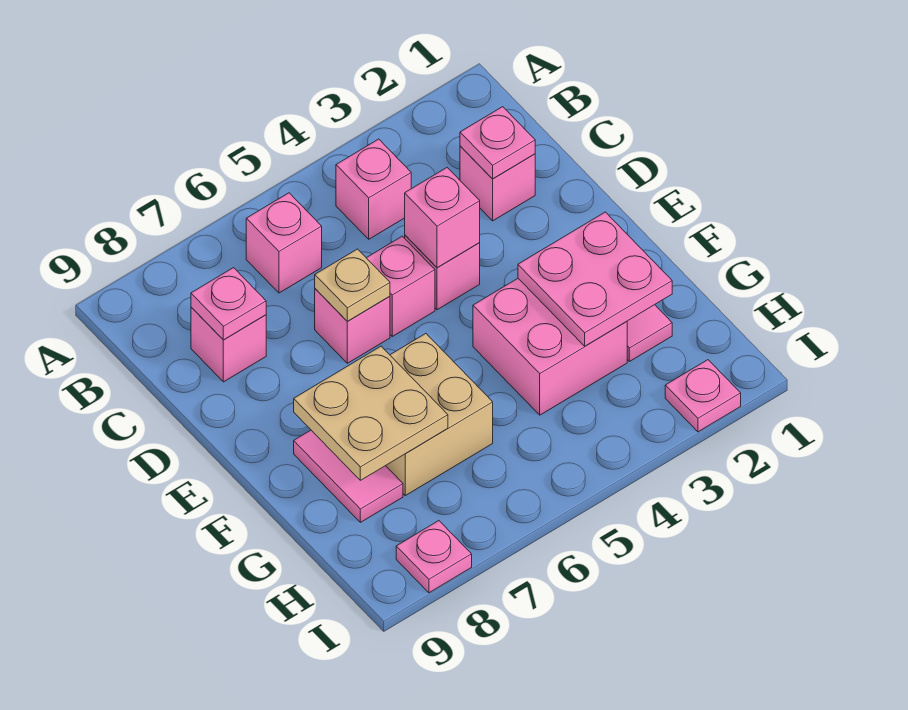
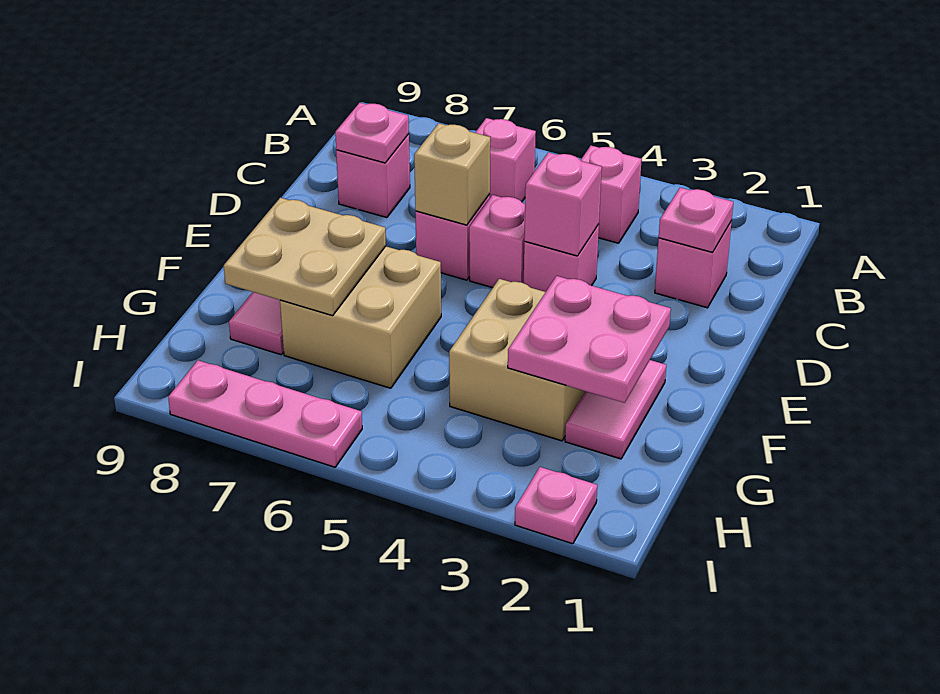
tan 1x1 plate [315,249,390,321] -> tan 1x1 brick [414,123,490,225]
pink 2x2 brick [473,279,627,415] -> tan 2x2 brick [449,279,585,441]
pink 1x1 plate [396,521,472,593] -> pink 1x3 plate [168,360,362,467]

